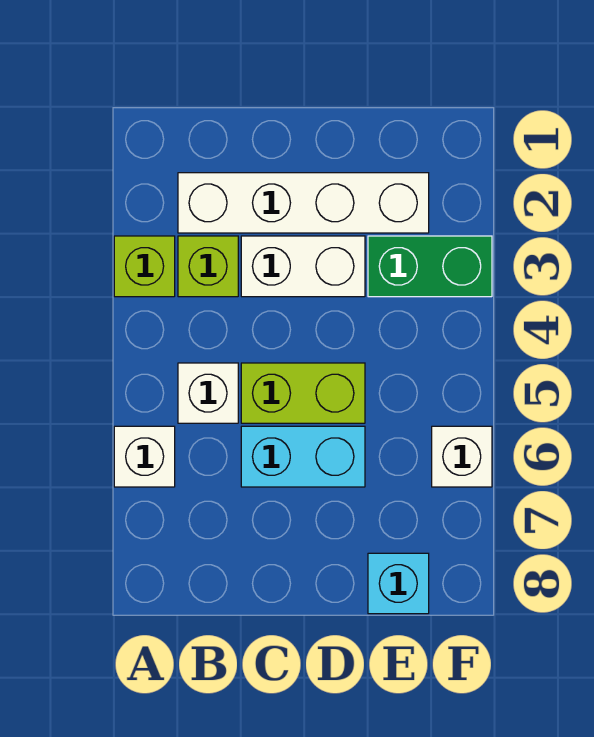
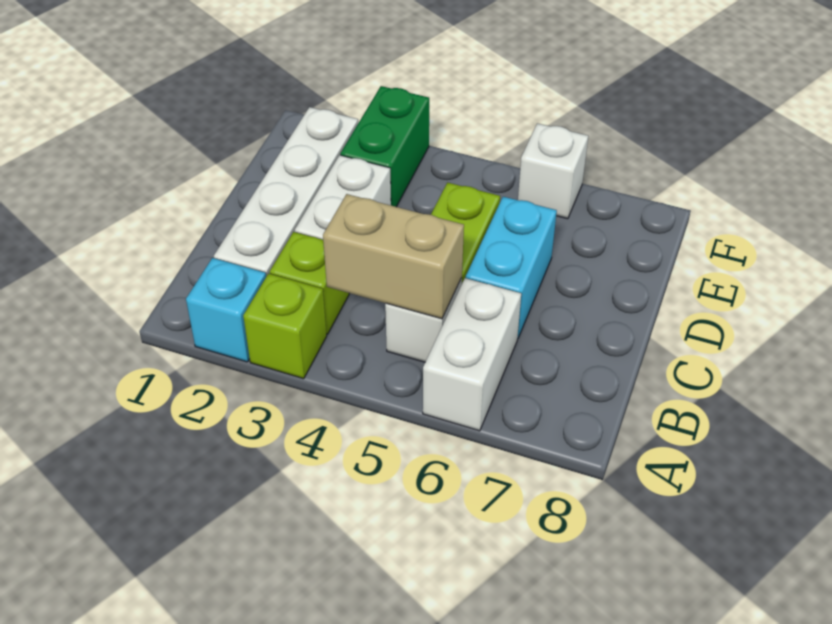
white 1x1 brick [114,426,175,487] -> white 1x2 brick [423,278,521,431]
none -> tan 1x2 brick [323,194,464,319]
cyan 1x1 brick [368,553,429,614] -> cyan 1x1 brick moved to [186,258,266,362]

